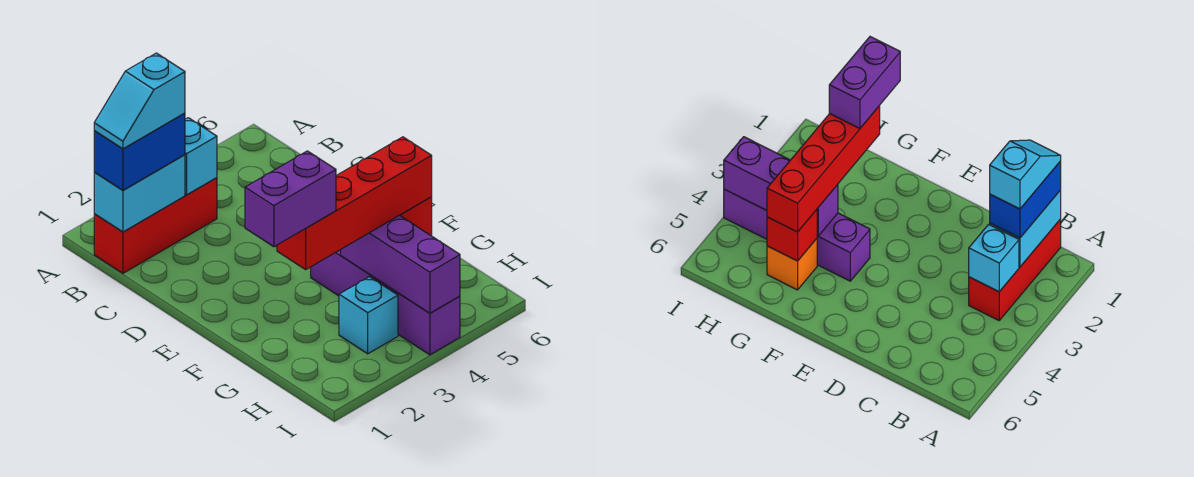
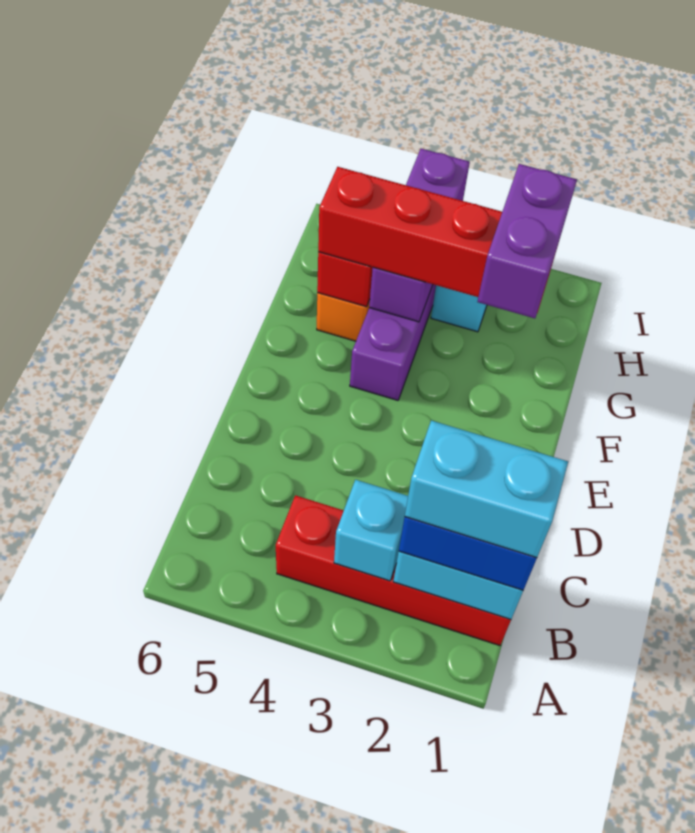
red 1x3 brick [94,178,217,273] -> red 1x4 brick [276,495,511,646]
cyan 1x2 slope [94,53,185,149] -> cyan 1x2 brick [405,421,568,558]
purple 1x2 brick [245,151,336,247] -> purple 1x2 brick turned to [477,164,577,318]

